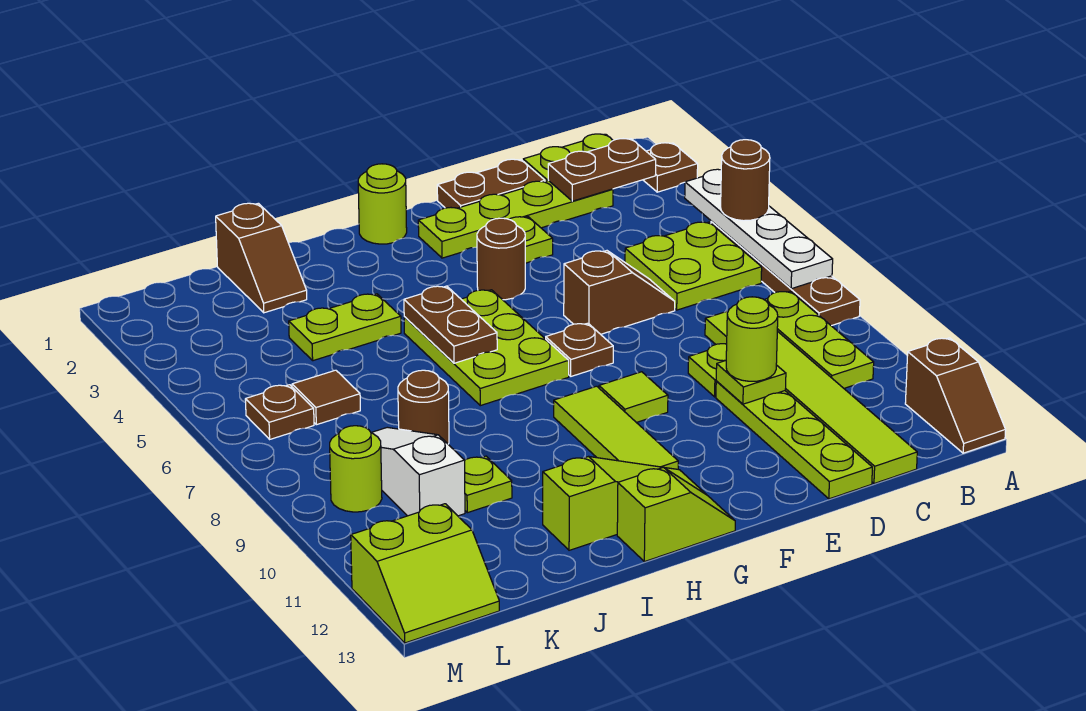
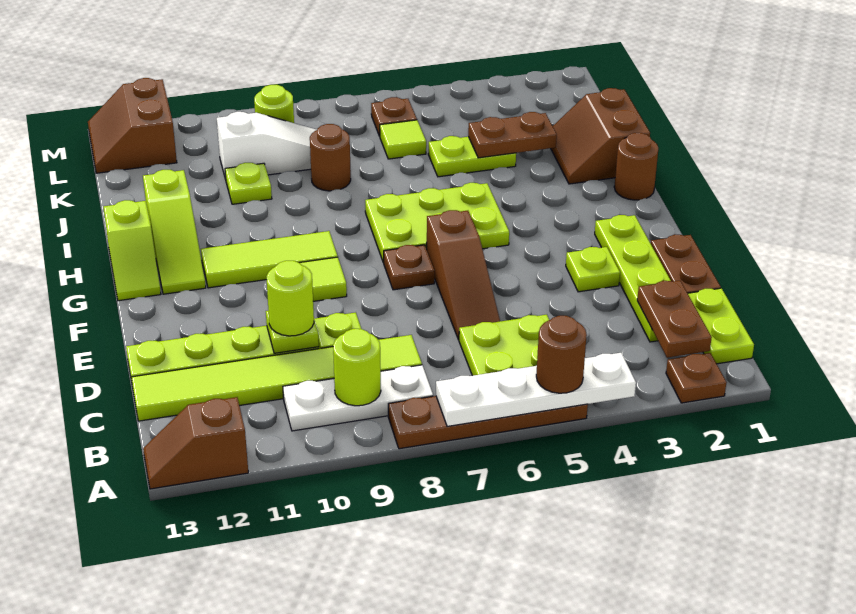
lime 1x3 plate [764,291,874,388] -> white 1x3 plate [283,365,433,431]
brown 1x2 slope [564,251,675,334] -> brown 1x3 slope [427,210,500,340]
brown 1x1 round brick [477,218,525,300] -> brown 1x1 round brick moved to [614,133,658,200]
lime 1x1 round brick [358,164,407,244] -> lime 1x1 round brick moved to [333,329,381,406]
brown 1x2 plate [404,286,497,363] -> brown 1x2 plate moved to [468,112,557,158]
lime 1x2 plate [289,294,401,361] -> lime 1x2 plate turned to [428,136,516,177]
brown 1x2 slope [216,203,307,313] -> brown 2x2 slope [551,88,650,184]
brown 1x1 tile [292,370,360,425] -> lime 1x1 tile [380,120,426,159]
lime 2x2 slope [351,504,499,643] -> brown 2x2 slope [88,78,177,173]

